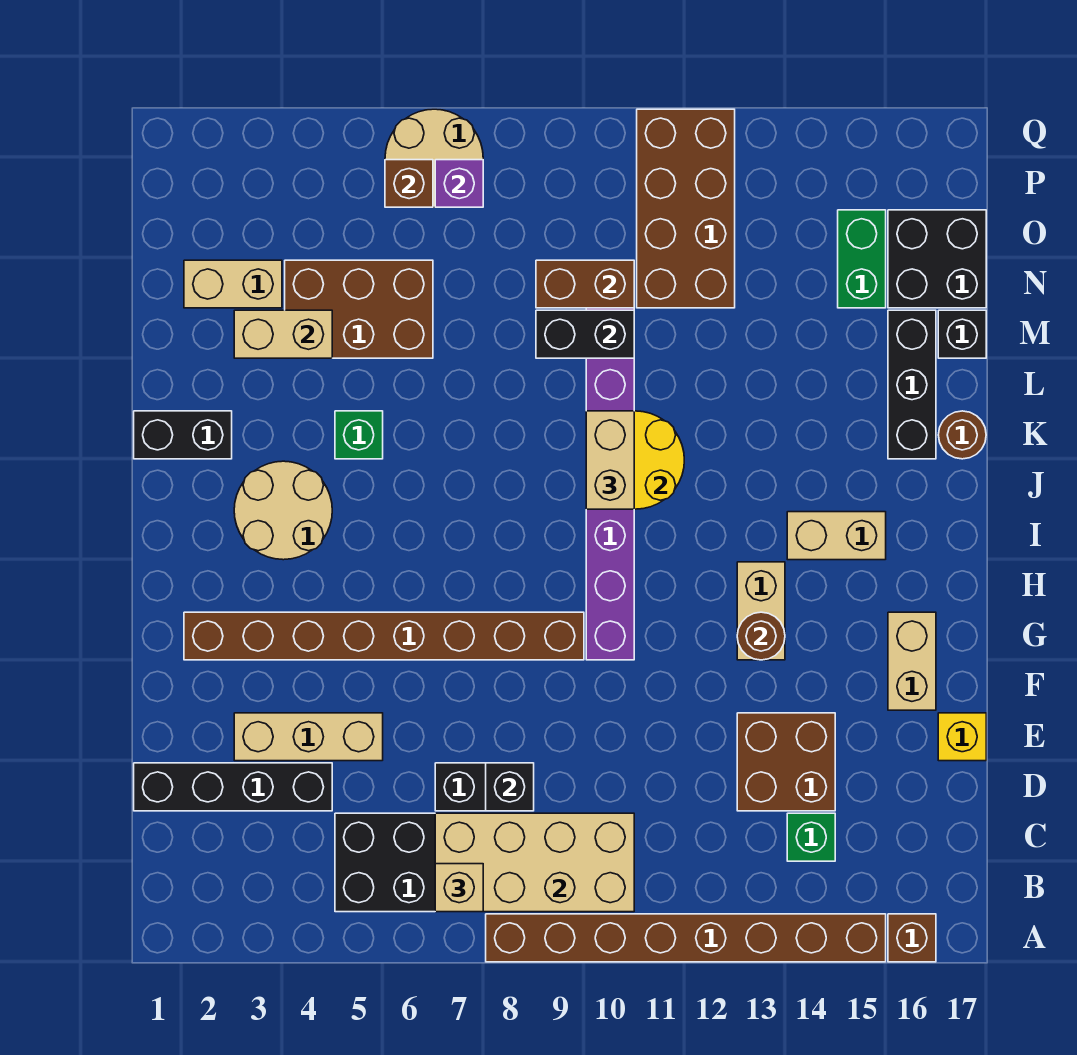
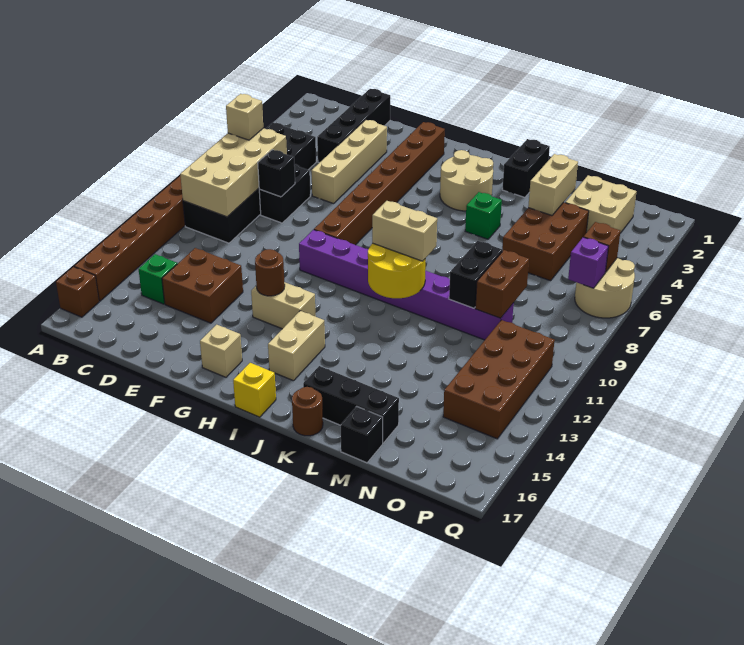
tan 1x3 brick [234,713,383,761] -> tan 1x4 brick [311,120,387,204]
yellow 1x1 brick [938,713,986,761] -> yellow 1x1 brick moved to [233,363,276,417]
tan 1x2 brick [888,612,936,710] -> tan 1x1 brick [200,325,242,377]
tan 1x2 brick [184,260,282,308] -> tan 2x2 brick [565,175,636,233]
brown 2x4 brick [637,109,735,308] -> brown 2x4 brick turned to [443,320,555,439]
green 1x2 brick [838,210,886,308] -> none
black 2x2 brick [888,210,986,308] -> none

